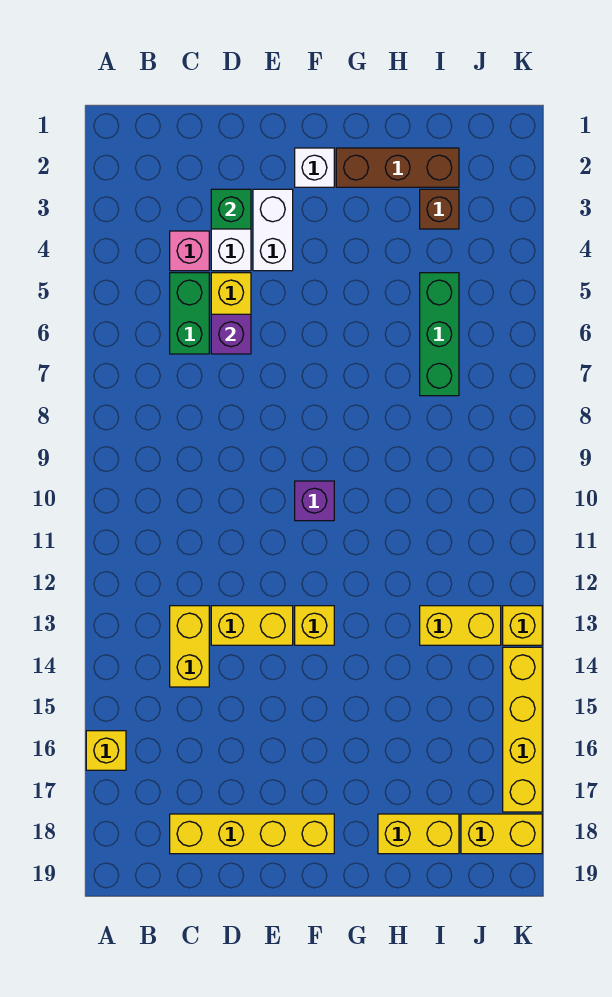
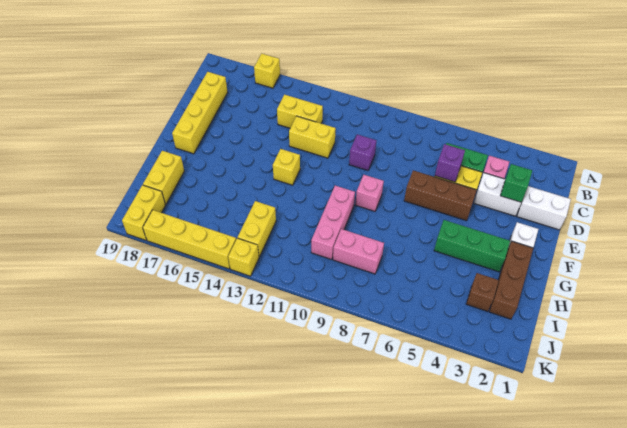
yellow 1x2 brick [211,606,293,645] -> yellow 1x2 brick turned to [289,116,336,158]
white 1x2 brick [253,189,293,271] -> white 1x2 brick moved to [517,186,571,230]
none -> brown 1x3 brick [404,170,477,221]
none -> pink 1x1 brick [355,175,384,211]
purple 1x1 brick [295,481,334,521] -> purple 1x1 brick moved to [349,134,376,171]
none -> pink 1x3 brick [311,186,355,260]
green 1x3 brick [420,273,459,396] -> green 1x3 brick moved to [434,220,510,272]
none -> pink 1x2 brick [333,229,384,274]

